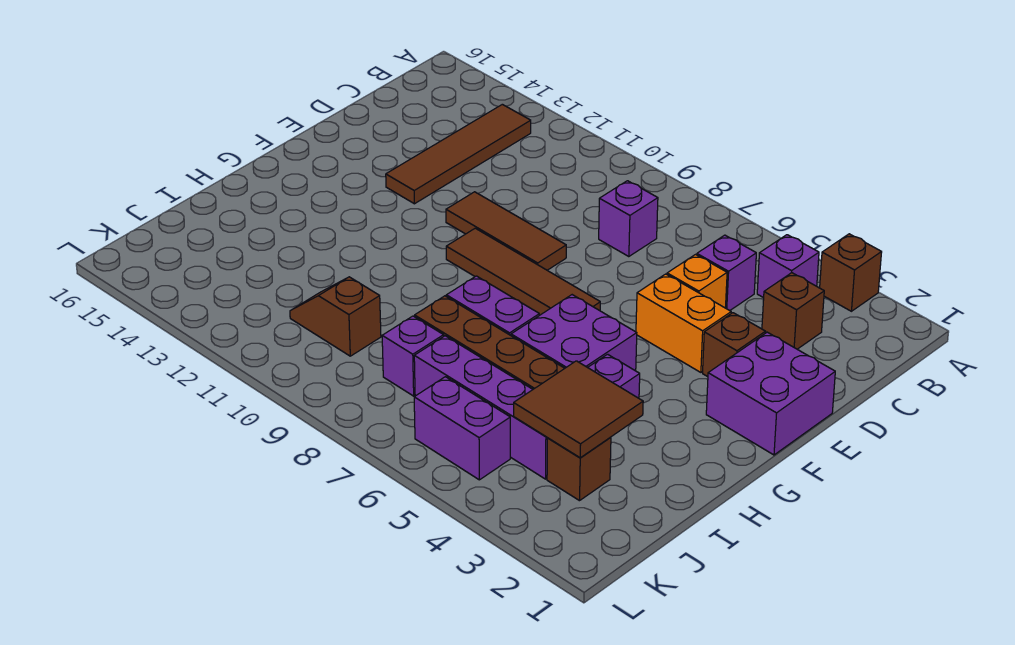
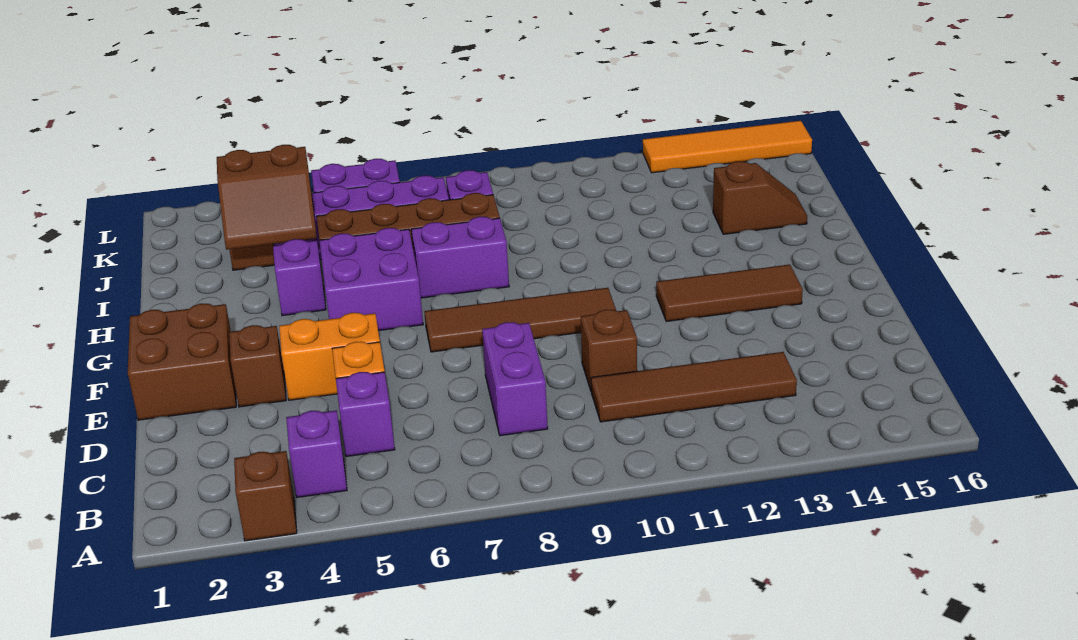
brown 1x4 tile [386,104,531,204] -> brown 1x4 tile turned to [591,352,797,422]
brown 1x1 brick [762,273,824,349] -> brown 1x1 brick moved to [581,309,637,390]
purple 1x1 brick [599,181,658,257] -> purple 1x2 brick [482,322,548,436]
purple 2x2 brick [706,332,835,455] -> brown 2x2 brick [128,303,236,420]
brown 1x3 tile [446,192,566,270] -> brown 1x3 tile moved to [656,265,803,322]
brown 2x2 tile [514,361,643,458] -> brown 2x2 slope [217,145,317,250]
brown 1x2 slope [290,277,381,356] -> brown 1x2 slope moved to [713,161,807,234]
none -> orange 1x4 tile [643,121,812,173]

